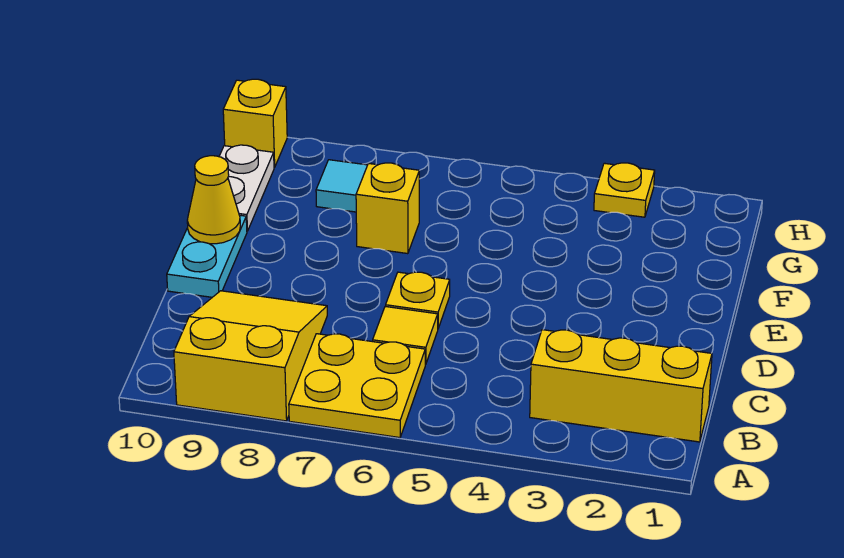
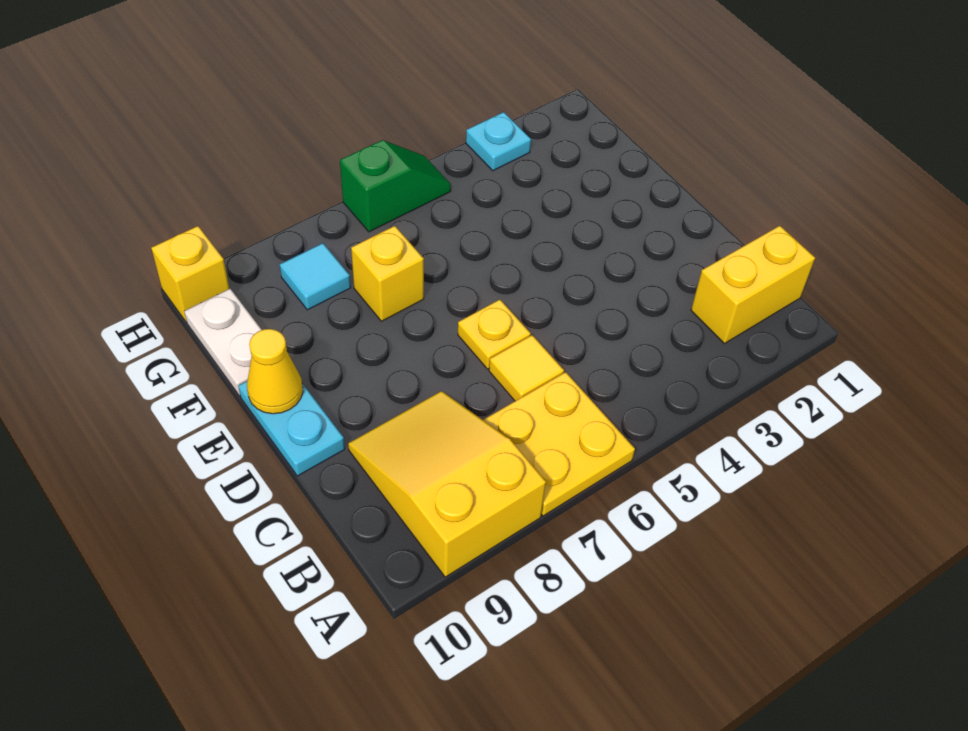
yellow 1x3 brick [530,330,712,442] -> yellow 1x2 brick [691,226,815,343]
yellow 1x1 plate [594,163,655,217] -> cyan 1x1 plate [466,112,531,171]
none -> green 1x2 slope [340,140,451,232]

